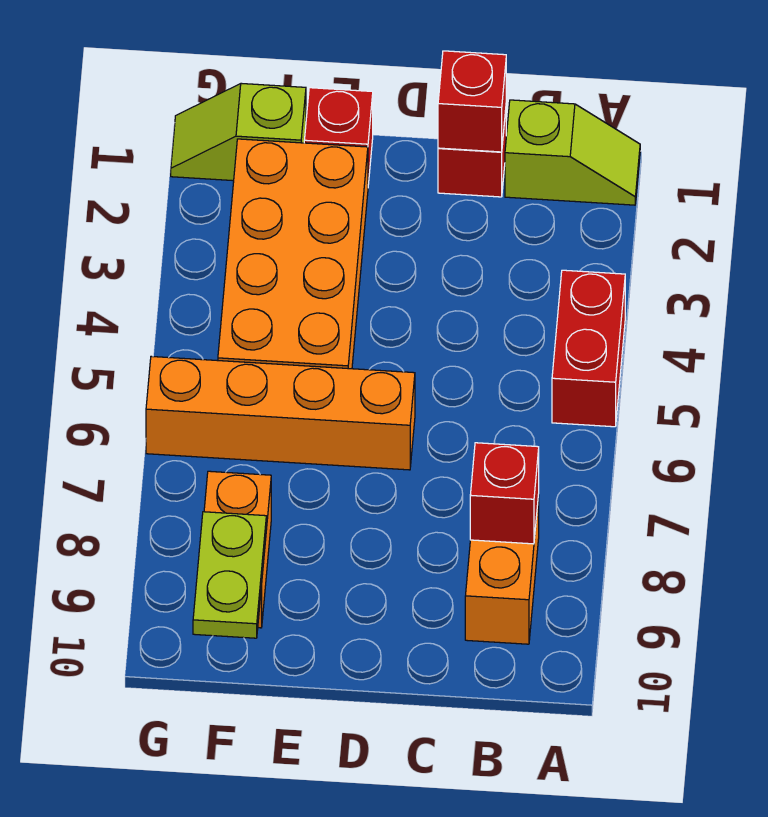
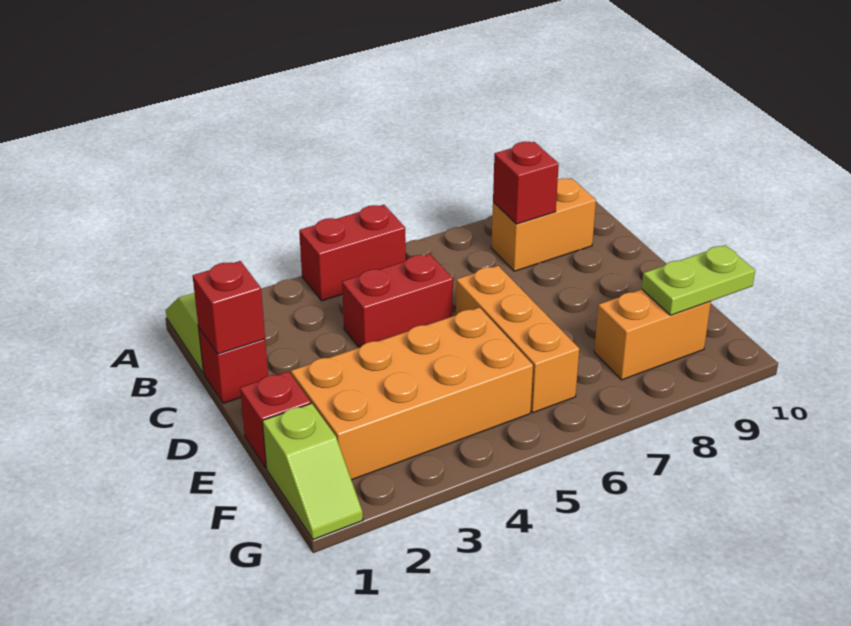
none -> red 1x2 brick [342,254,453,348]
orange 1x4 brick [146,356,415,470] -> orange 1x3 brick [456,266,579,413]

